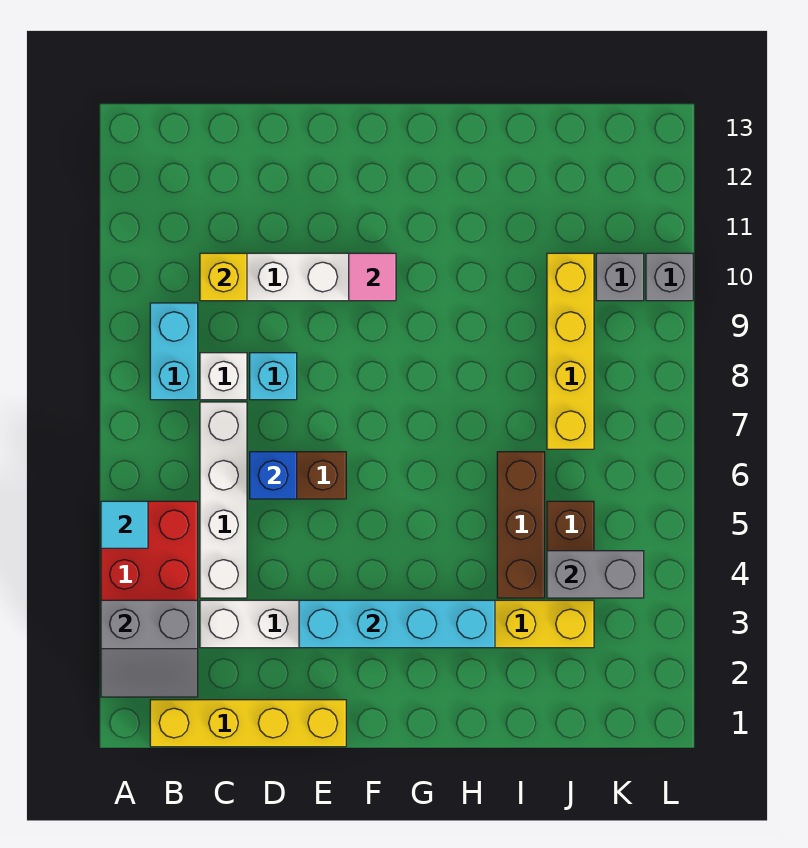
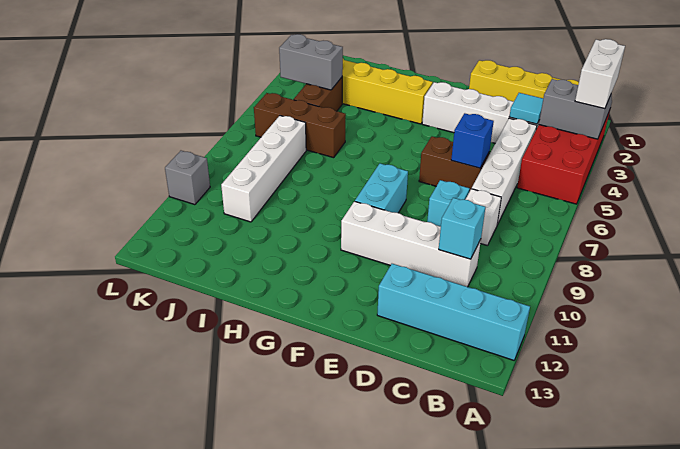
none -> white 1x2 brick [575,39,625,109]
cyan 1x1 tile [101,501,148,548] -> cyan 1x1 tile moved to [509,93,543,124]
cyan 1x2 brick [150,303,198,400] -> cyan 1x2 brick moved to [355,164,408,213]
yellow 1x1 brick [200,253,247,301] -> cyan 1x1 brick [439,198,485,259]
cyan 1x4 brick [299,600,495,648] -> cyan 1x4 brick moved to [377,264,530,360]
pink 1x1 tile [349,253,396,301] -> none
brown 1x3 brick [497,452,545,598] -> brown 1x3 brick turned to [254,93,346,158]
yellow 1x4 brick [547,253,594,449] -> white 1x4 brick [221,116,306,222]
grey 1x1 brick [596,253,644,301] -> none

